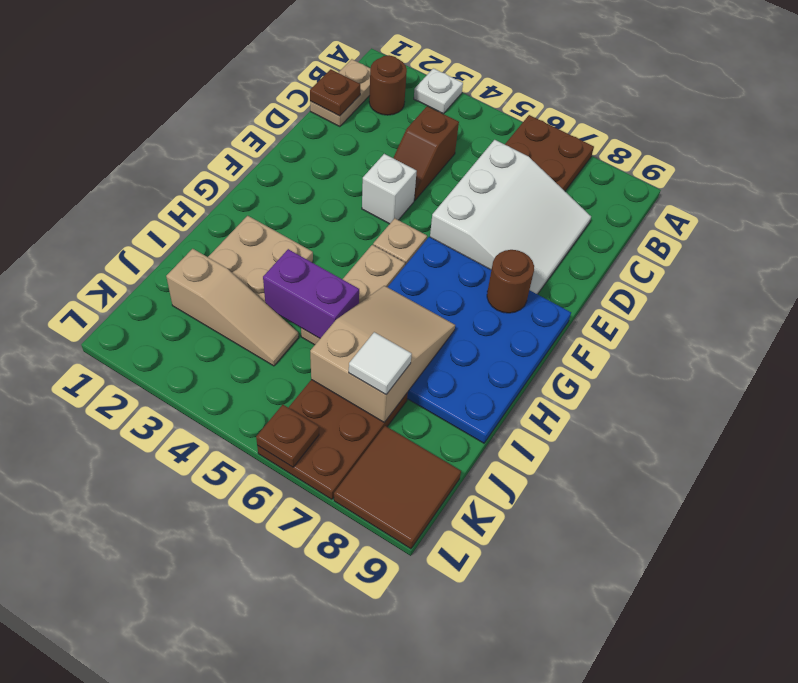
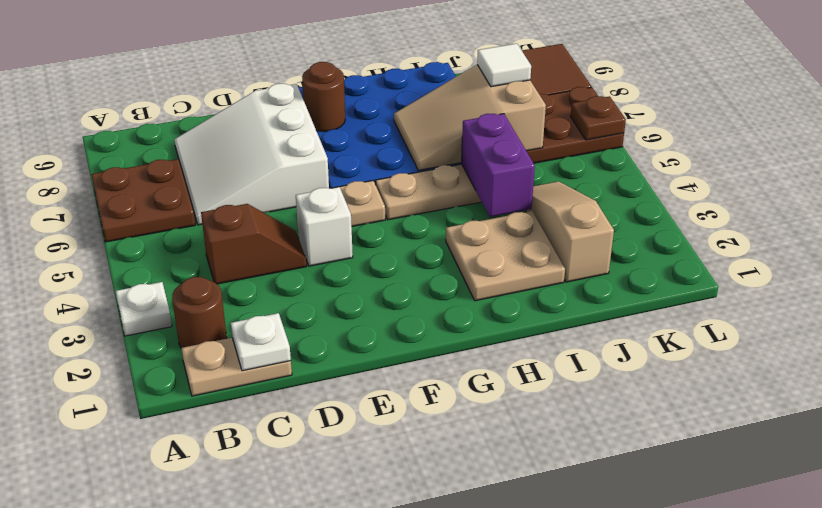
brown 1x1 plate [310,69,360,116] -> white 1x1 plate [231,313,291,371]
white 3x3 slope [430,140,591,294] -> white 3x3 slope turned to [174,84,329,225]

